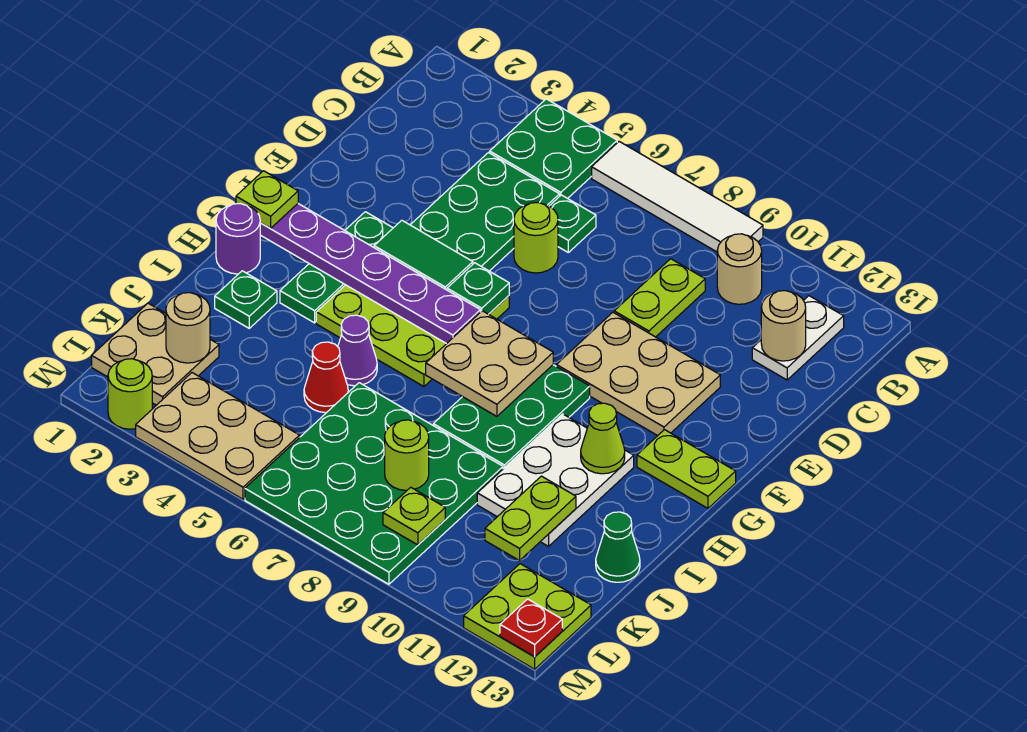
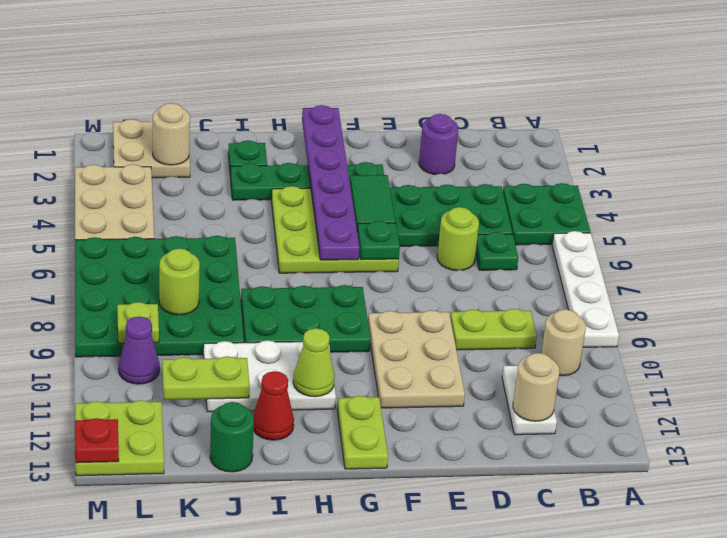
white 1x4 tile [592,142,763,252] -> white 1x4 plate [552,231,619,347]
white 1x2 plate [752,296,844,380] -> white 1x2 plate turned to [502,366,557,435]
green 1x3 plate [280,212,393,323] -> green 1x4 plate [230,162,384,200]
lime 1x1 plate [236,171,298,228] -> none
tan 2x2 plate [426,311,553,416] -> none
purple 1x1 round brick [216,204,260,274] -> purple 1x1 round brick moved to [419,114,458,174]
purple 1x1 cone [338,315,377,386] -> purple 1x1 cone moved to [119,316,160,384]
red 1x1 cone [304,342,348,413] -> red 1x1 cone moved to [253,371,294,440]
green 1x1 cone [596,512,640,582] -> green 1x1 round brick [210,402,254,472]
lime 1x1 round brick [108,359,152,429] -> none

